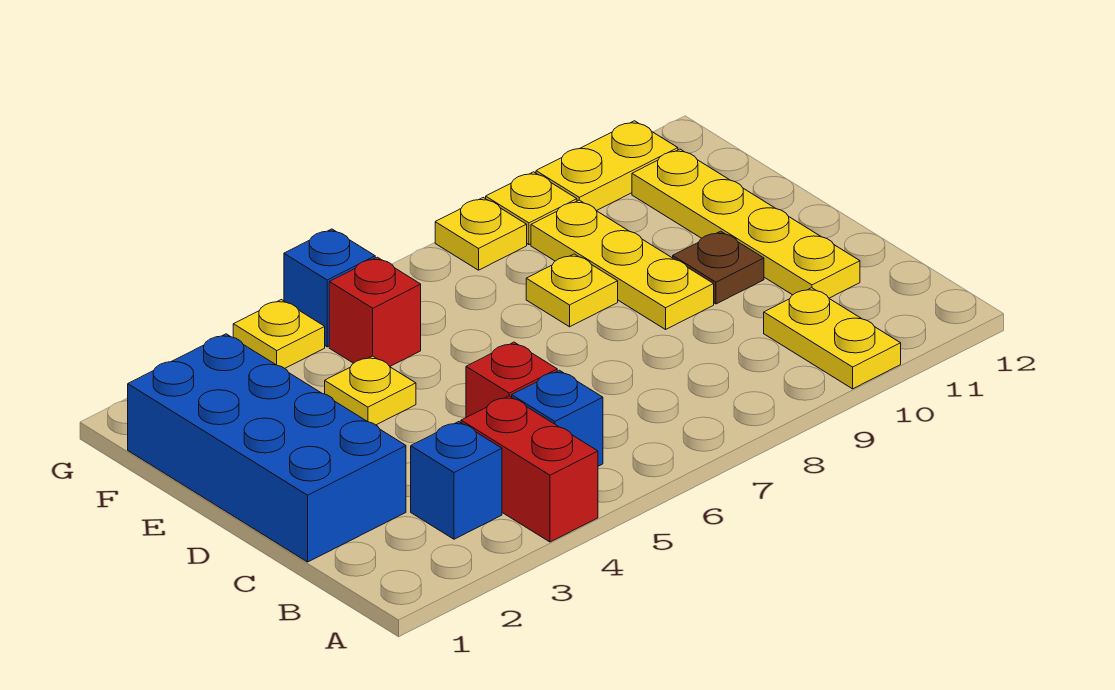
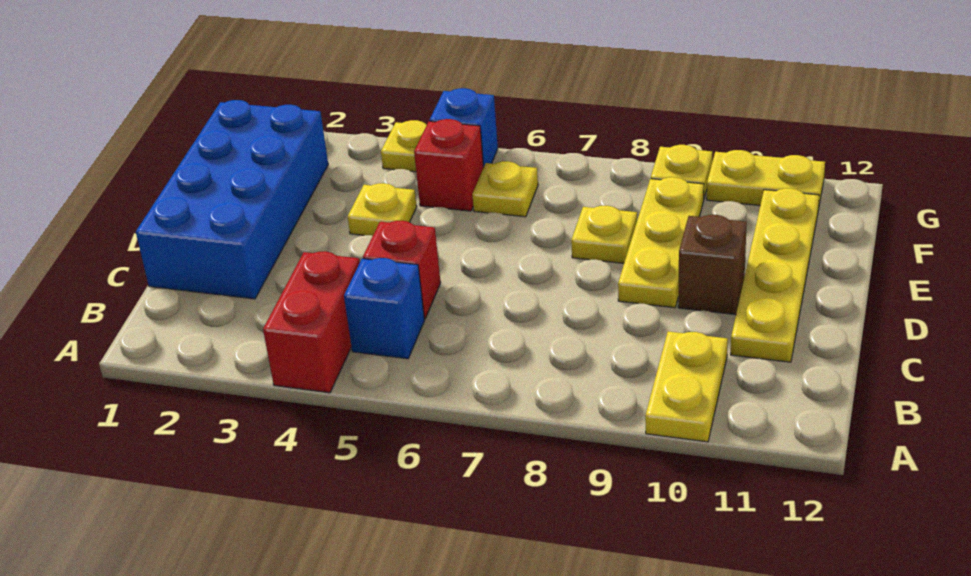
blue 1x1 brick [411,422,502,539] -> none
brown 1x1 plate [673,231,764,304] -> brown 1x1 brick [678,215,747,314]
yellow 1x1 plate [435,198,527,270] -> yellow 1x1 plate moved to [472,161,538,217]

